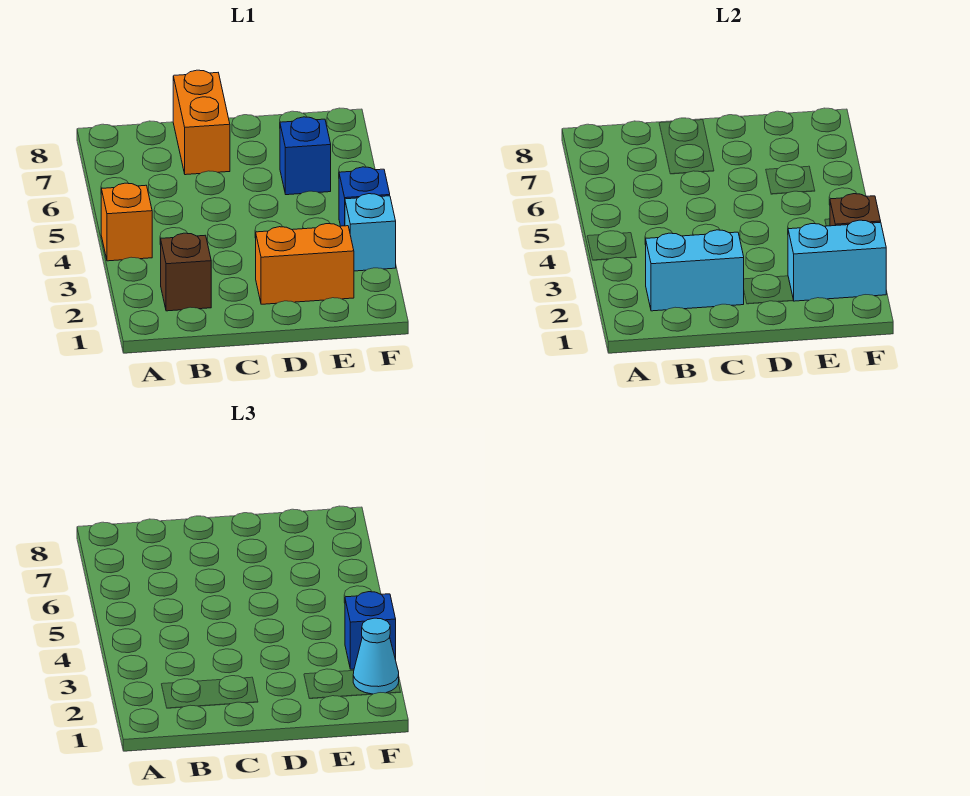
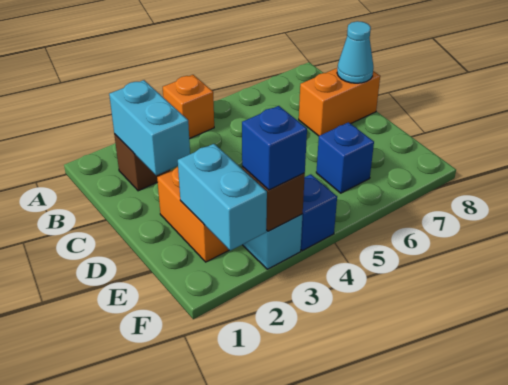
cyan 1x1 cone [353,618,399,694] -> cyan 1x1 cone moved to [337,21,373,83]

